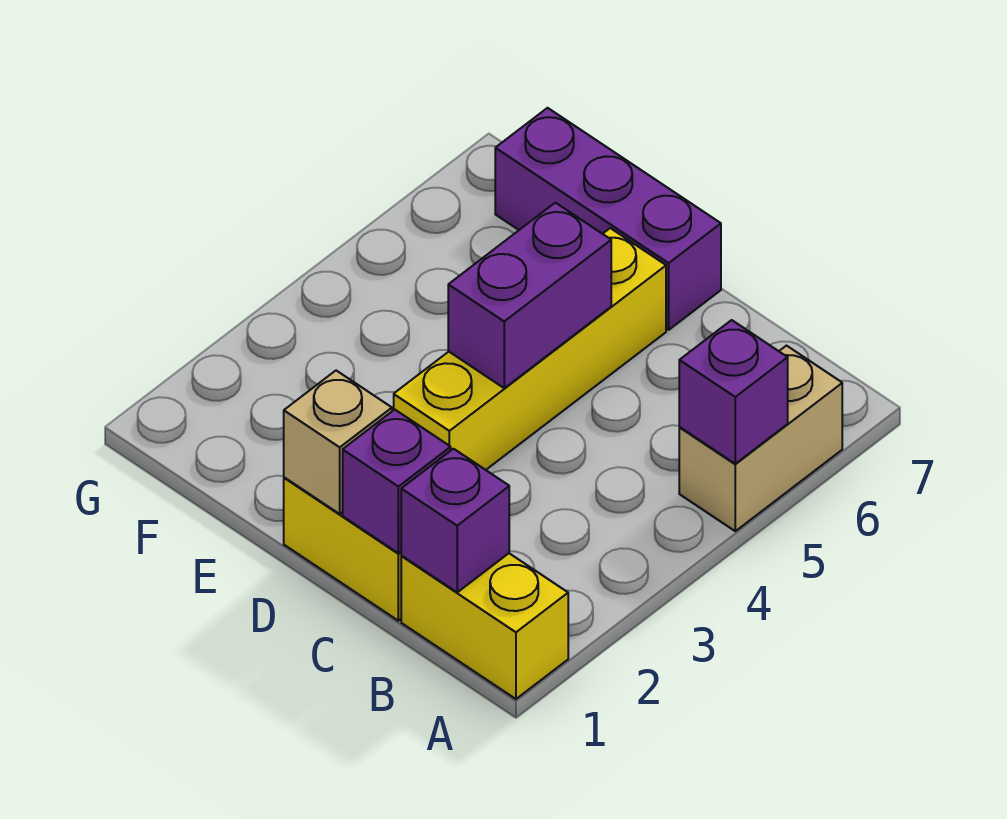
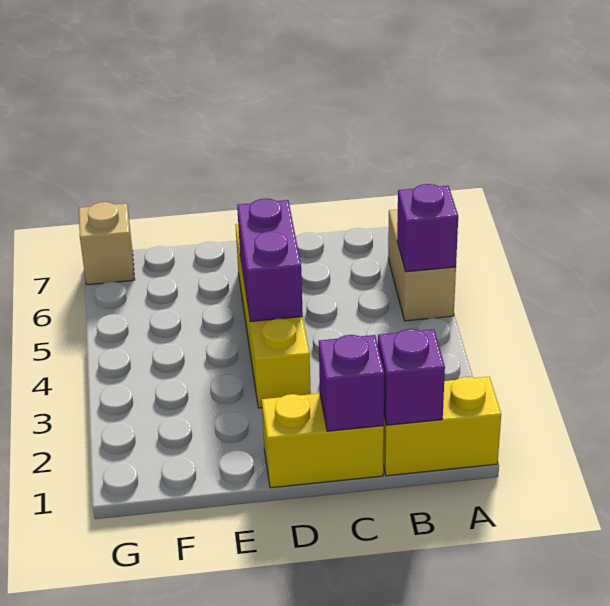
tan 1x1 brick [284,371,392,514] -> tan 1x1 brick moved to [79,202,135,285]
purple 1x3 brick [495,108,721,330] -> none

